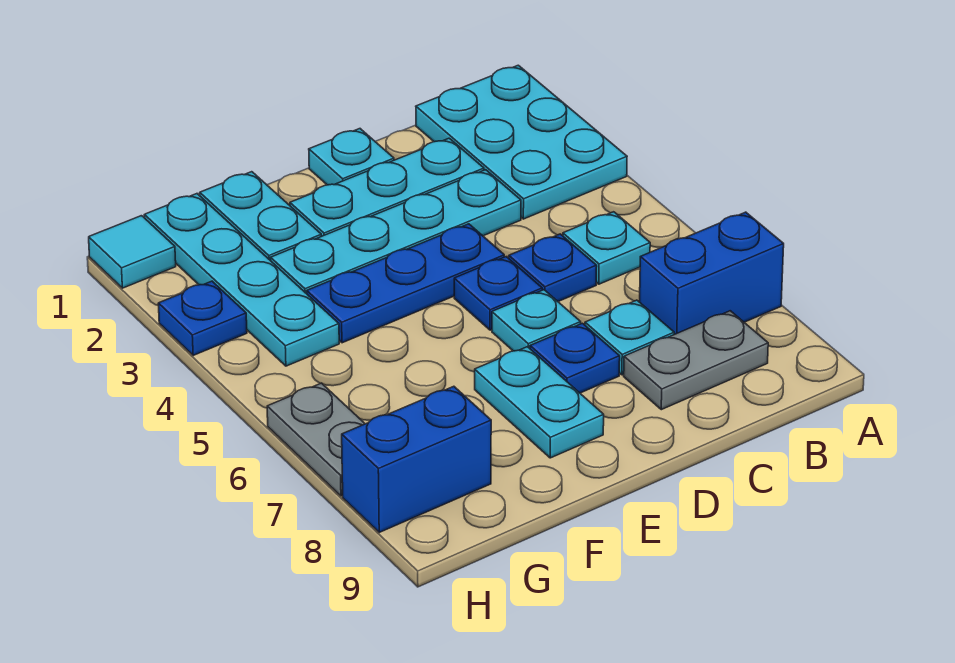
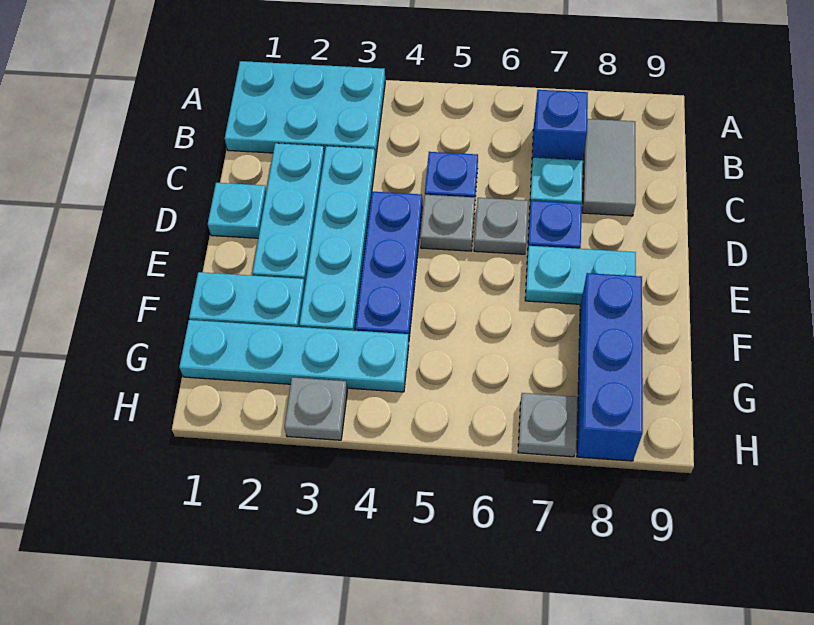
blue 1x2 brick [640,212,784,334] -> blue 1x1 brick [532,90,588,160]
cyan 1x1 plate [563,212,650,284] -> none
grey 1x2 plate [624,311,768,410] -> grey 1x2 tile [582,119,636,216]
blue 1x1 plate [454,257,542,330] -> grey 1x1 plate [420,195,475,251]
cyan 1x1 plate [492,290,581,351] -> grey 1x1 plate [474,198,528,254]
blue 1x2 brick [342,386,491,532] -> blue 1x3 brick [577,273,643,461]
cyan 1x1 tile [89,216,176,288] -> none
blue 1x1 plate [158,281,247,356] -> grey 1x1 plate [284,377,347,440]
grey 1x2 plate [267,383,365,496] -> grey 1x1 plate [518,393,577,457]

